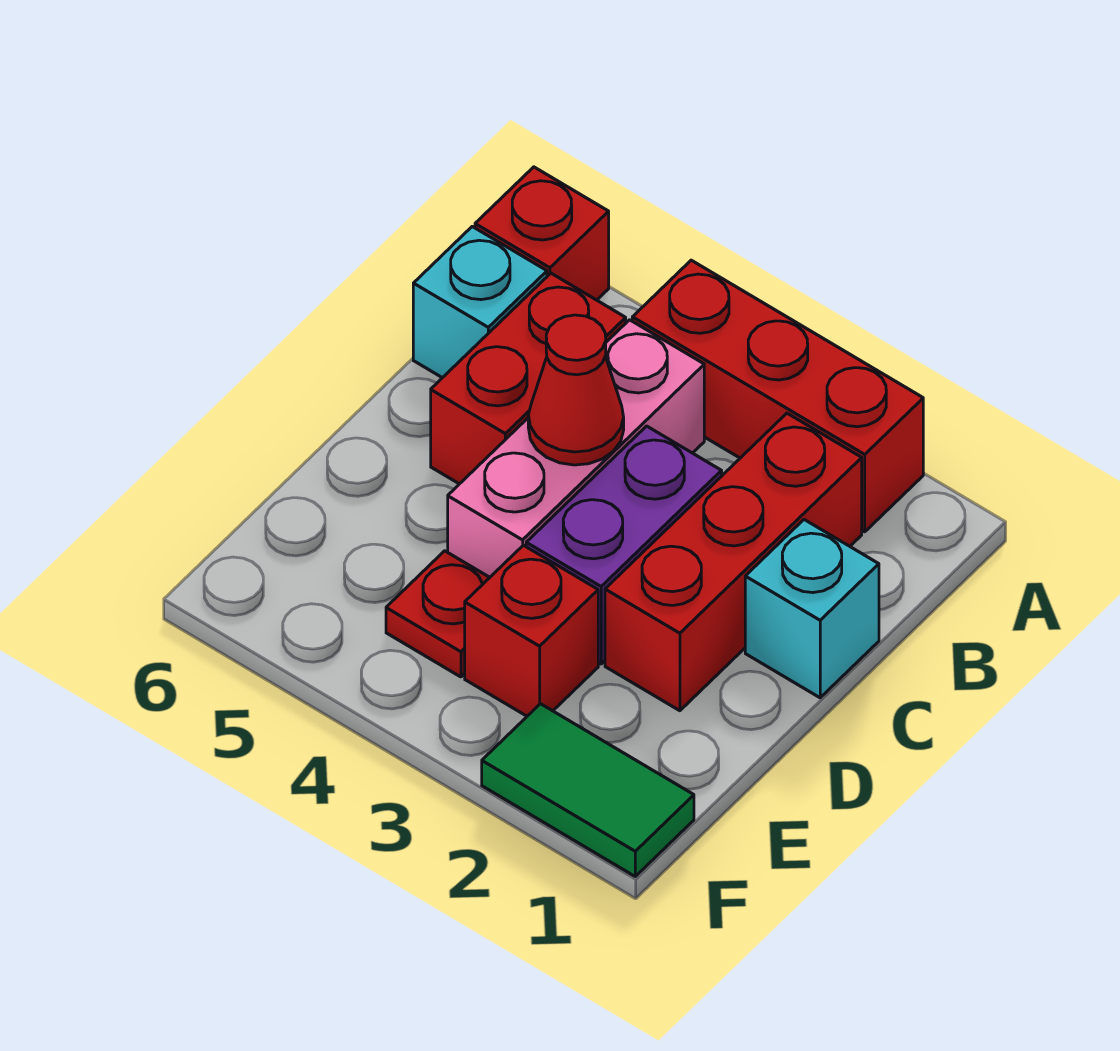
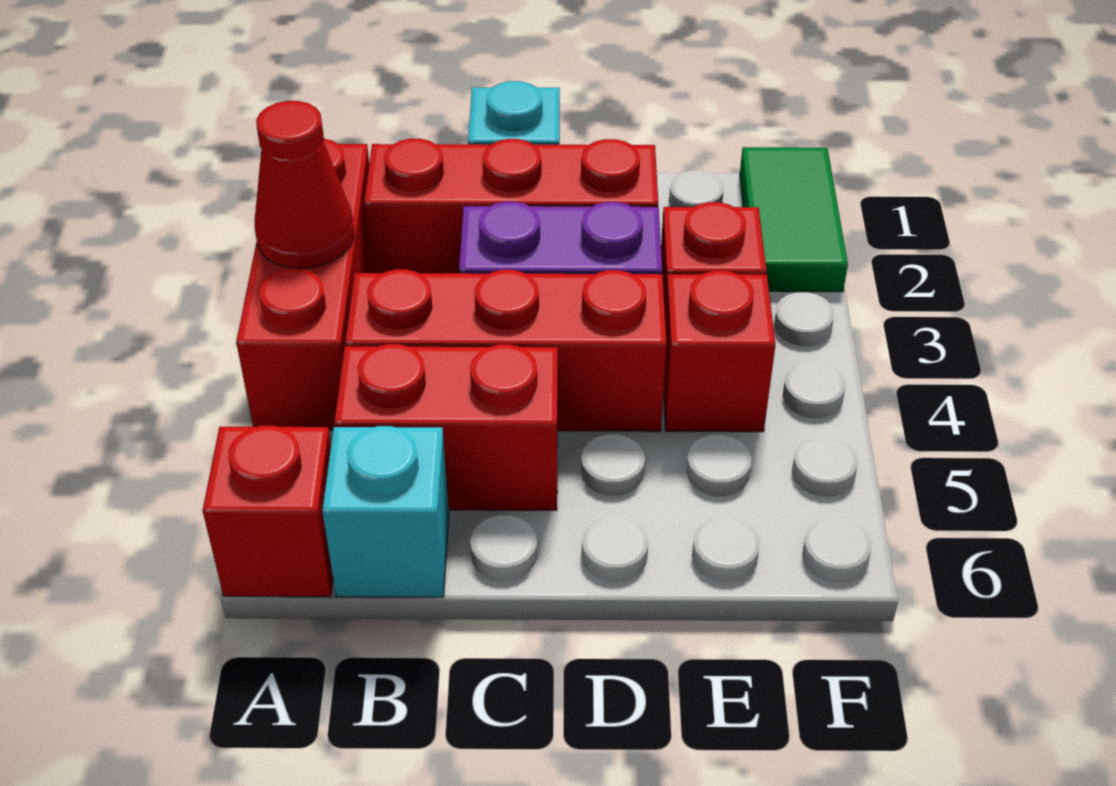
pink 1x3 brick [448,320,704,577] -> red 1x3 brick [345,269,667,431]
red 1x1 cone [528,315,624,465] -> red 1x1 cone moved to [255,101,354,269]
red 1x1 plate [386,551,490,677] -> red 1x1 brick [663,271,776,432]

